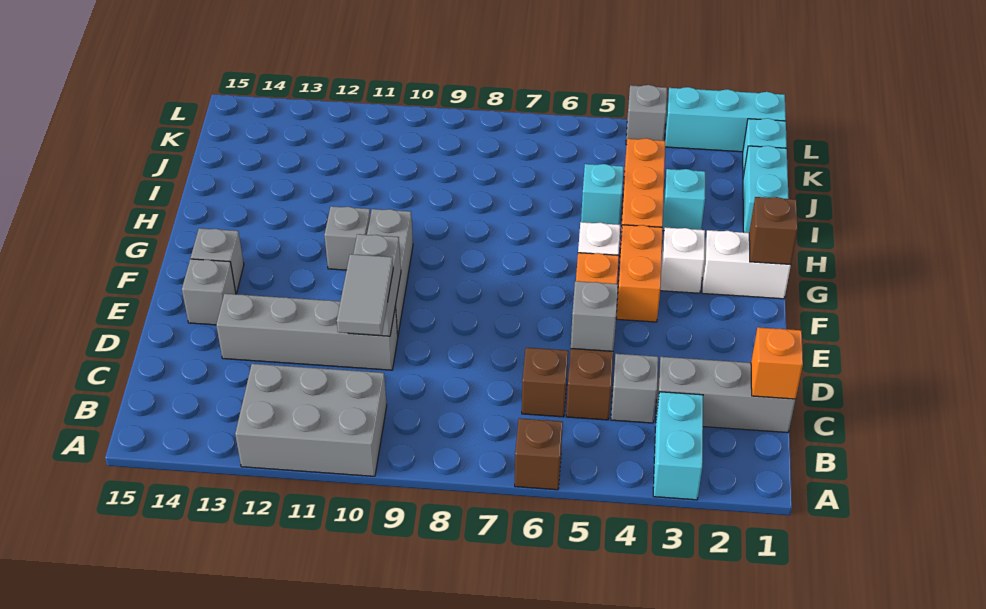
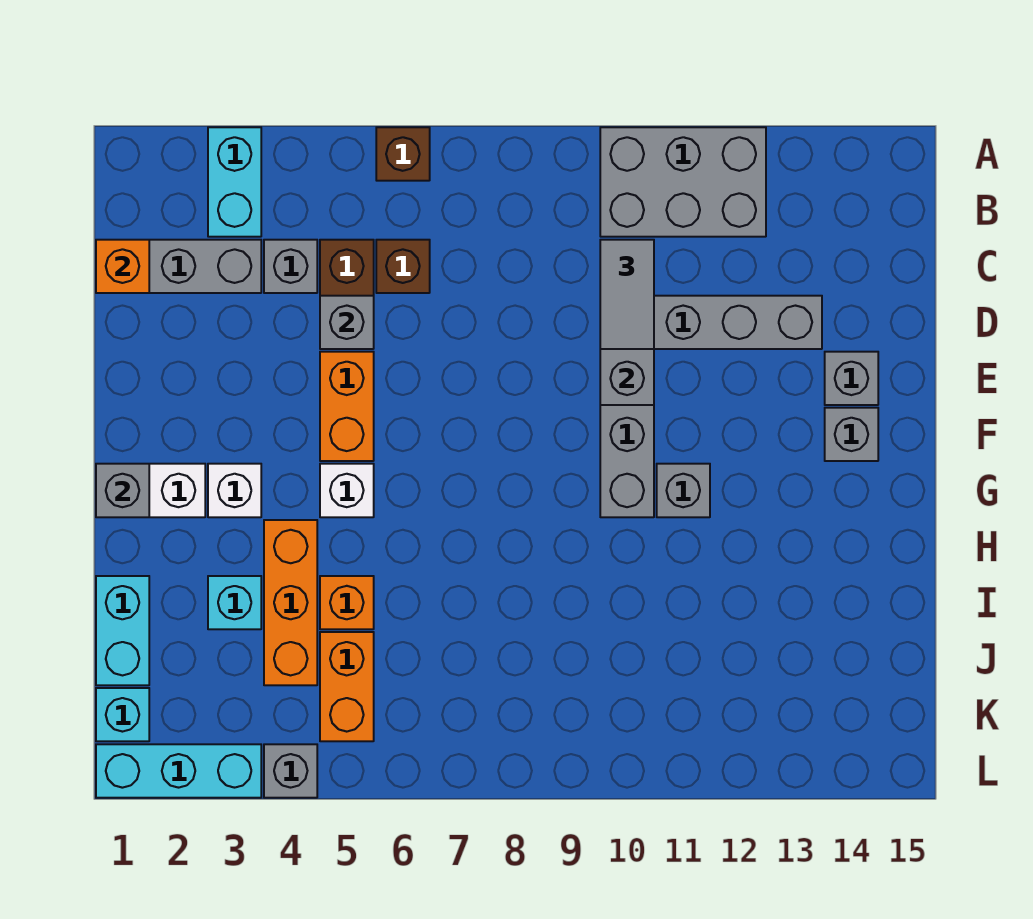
orange 1x2 brick [616,225,663,322] -> orange 1x2 brick moved to [320,632,374,741]
brown 1x1 brick [749,197,798,264] -> grey 1x1 brick [96,464,149,517]
cyan 1x1 brick [581,164,624,225] -> orange 1x1 brick [320,576,374,629]

